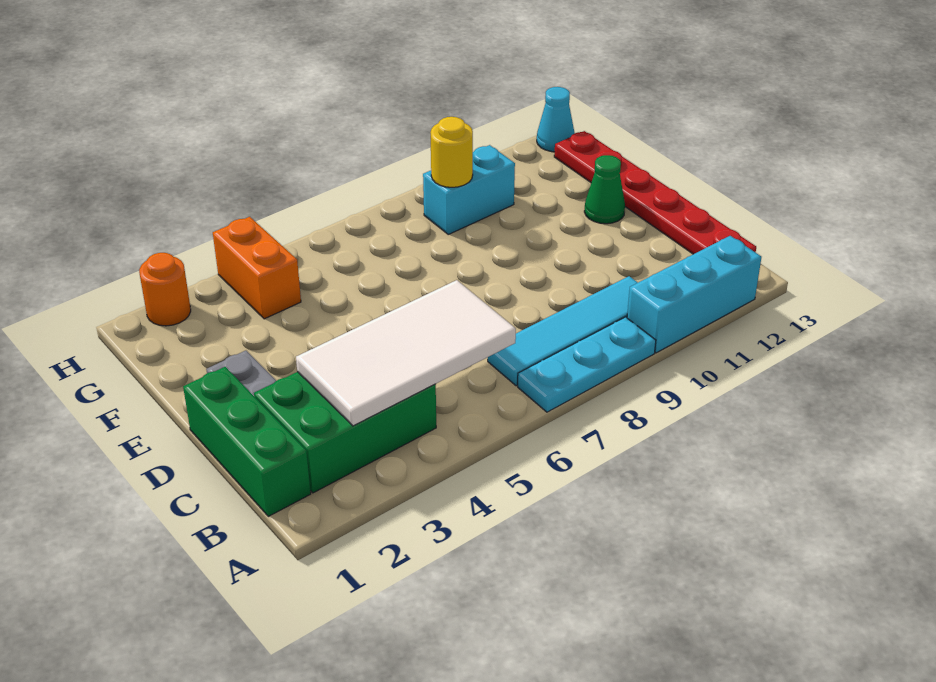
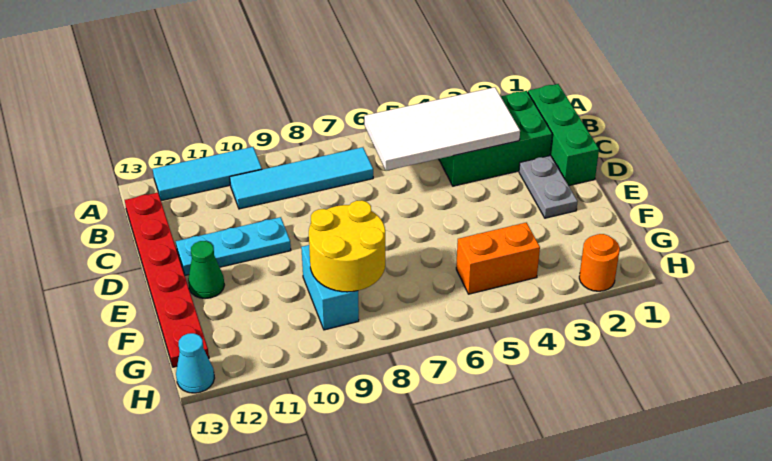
cyan 1x3 plate [518,317,656,412] -> cyan 1x3 plate moved to [176,217,291,275]
cyan 1x3 brick [627,236,761,353] -> cyan 1x3 tile [153,147,262,201]
orange 1x2 brick [213,217,301,319] -> orange 1x2 brick turned to [456,223,540,294]
cyan 1x2 brick [423,145,515,234] -> cyan 1x2 brick turned to [301,245,359,330]
yellow 1x1 round brick [431,117,473,187] -> yellow 2x2 round brick [309,200,385,292]

